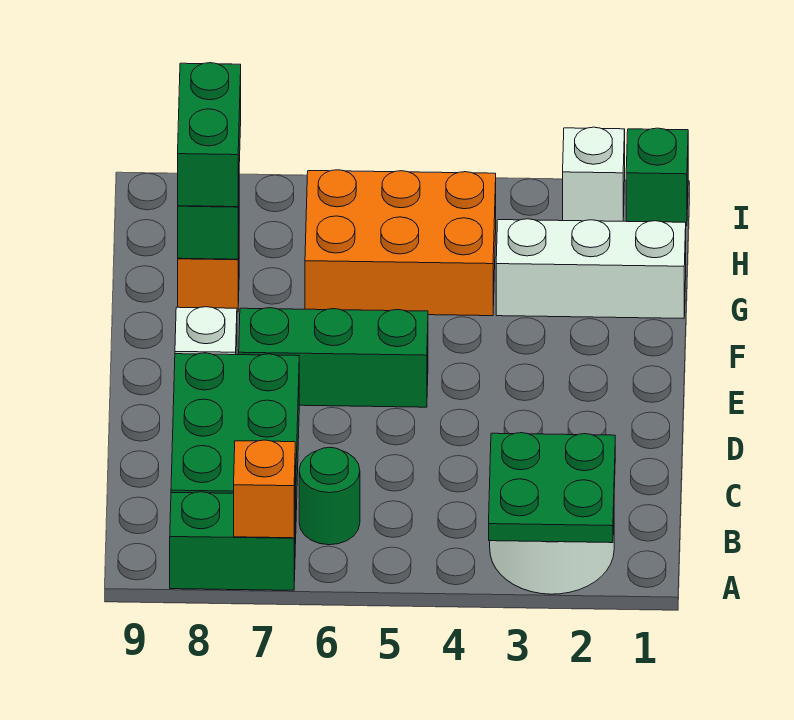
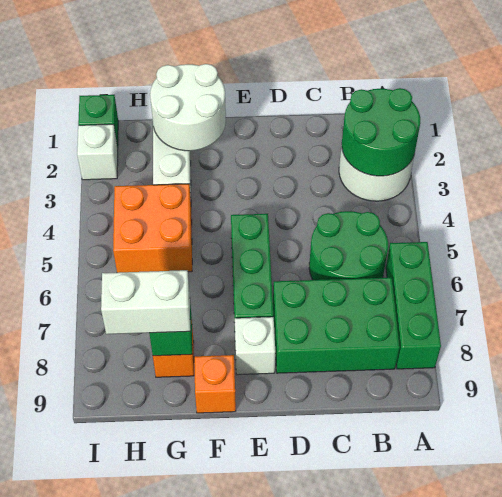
green 2x2 plate [489,433,615,543] -> green 2x2 round brick [342,88,420,176]
green 1x2 brick [170,492,295,590] -> green 1x3 brick [386,242,441,369]
orange 1x1 brick [234,440,295,538] -> orange 1x1 brick moved to [194,355,236,413]
green 1x1 round brick [299,447,360,545] -> green 2x2 round brick [309,211,388,280]
none -> white 2x2 round brick [150,64,226,151]
orange 2x3 brick [305,170,496,316] -> orange 2x2 brick [113,184,192,273]
green 1x2 brick [178,63,241,207] -> white 1x2 brick [101,270,190,334]

